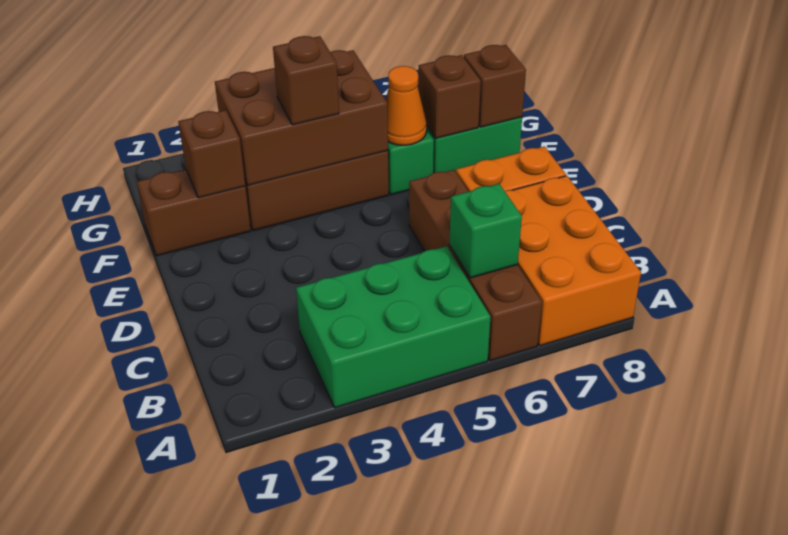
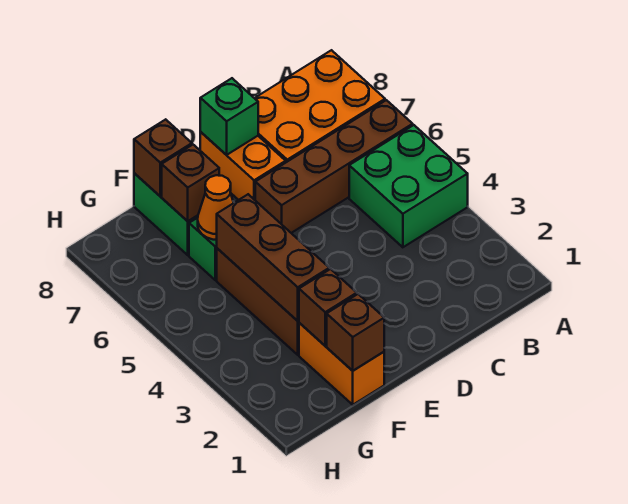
green 2x3 brick [296,246,491,408] -> green 2x2 brick [349,125,468,247]
green 1x1 brick [449,184,522,278] -> green 1x1 brick moved to [200,78,258,155]
brown 1x2 brick [137,169,251,256] -> orange 1x2 brick [299,323,384,405]
brown 2x3 brick [215,50,388,185] -> brown 1x3 brick [217,194,329,321]
brown 1x1 brick [273,36,339,125] -> brown 1x1 brick moved to [327,294,384,371]

